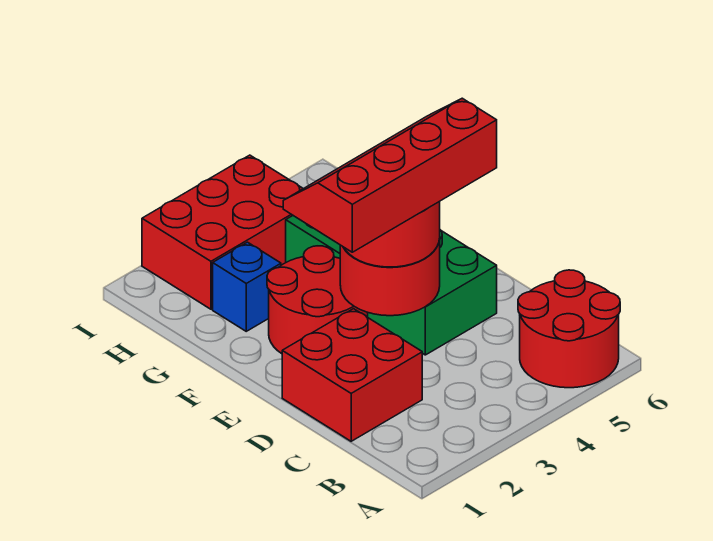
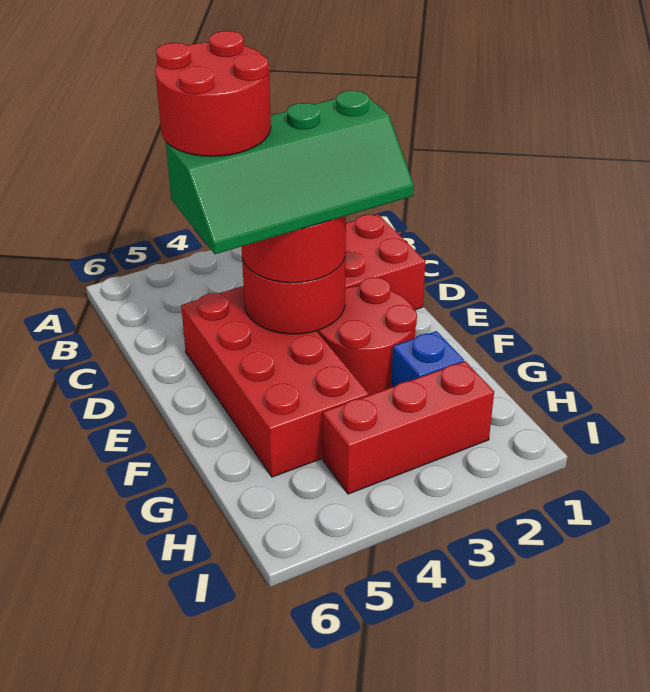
red 2x2 round brick [518,270,620,388] -> red 2x2 round brick moved to [156,31,271,156]
red 2x4 slope [283,98,497,252] -> green 2x4 slope [166,91,414,254]
green 2x4 brick [286,216,497,355] -> red 2x4 brick [181,286,369,477]
red 2x3 brick [142,155,303,309] -> red 1x3 brick [323,361,494,494]

